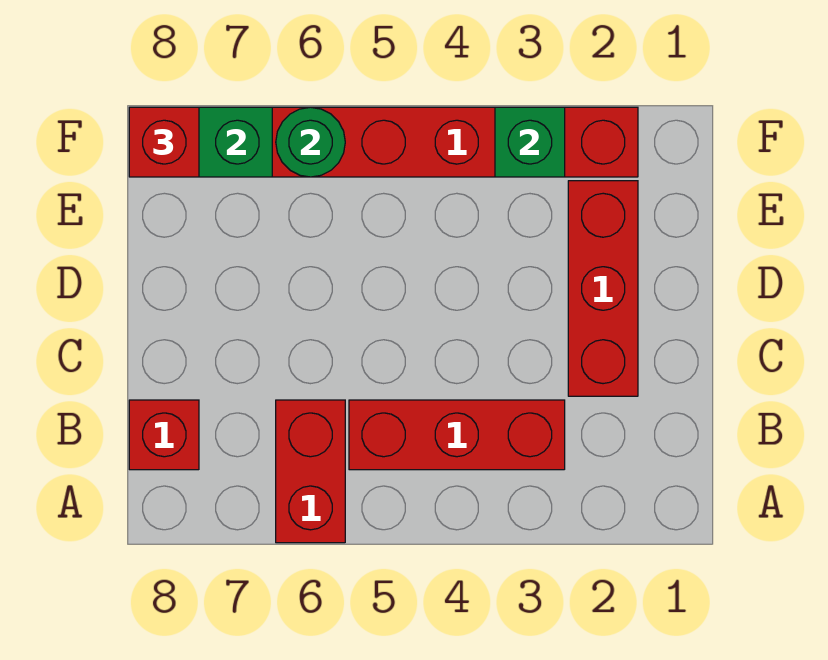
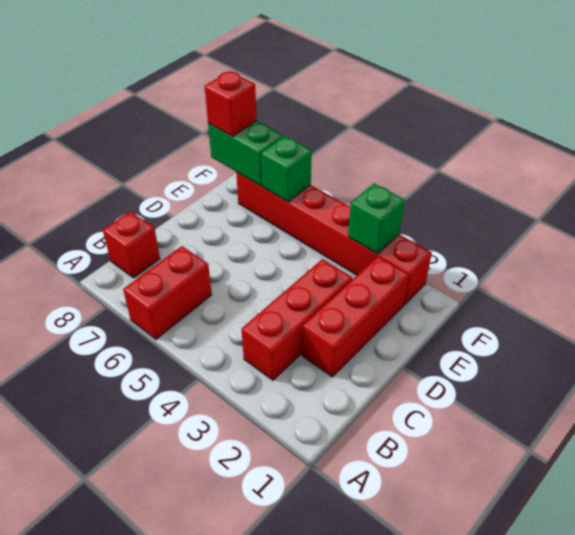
red 1x3 brick [349,400,565,470] -> red 1x3 brick turned to [242,259,352,380]
green 1x1 round brick [276,107,345,177] -> green 1x1 brick [261,136,312,202]

